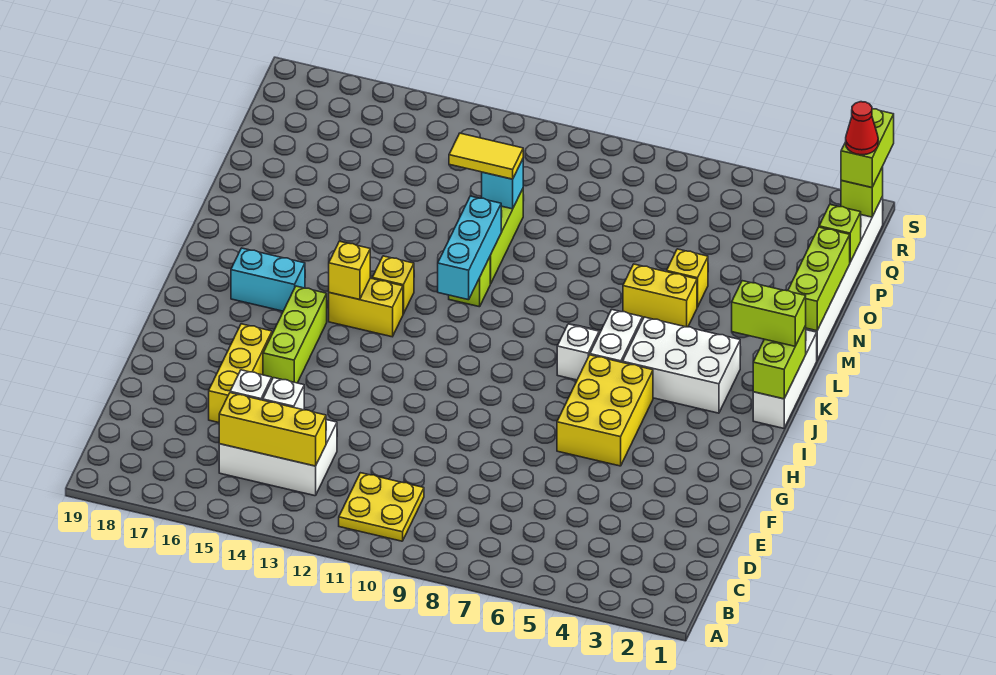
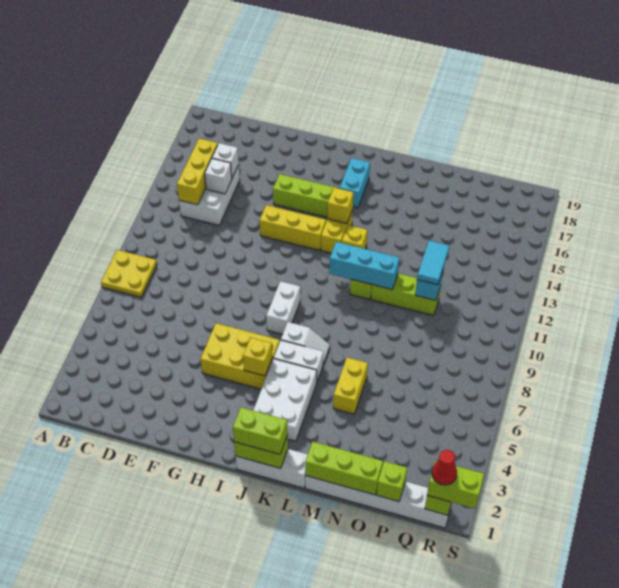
yellow 2x2 plate [339,473,424,541] -> yellow 2x2 plate moved to [101,250,157,297]
yellow 1x3 brick [209,324,272,423] -> yellow 1x3 brick moved to [260,205,326,250]
none -> white 1x2 brick [266,281,300,334]
lime 1x2 brick [732,281,806,346] -> lime 1x2 brick turned to [233,407,288,454]
yellow 1x1 brick [667,249,708,307] -> yellow 1x1 brick moved to [243,338,272,376]
yellow 1x2 tile [449,133,523,179] -> cyan 1x2 tile [417,241,449,285]

